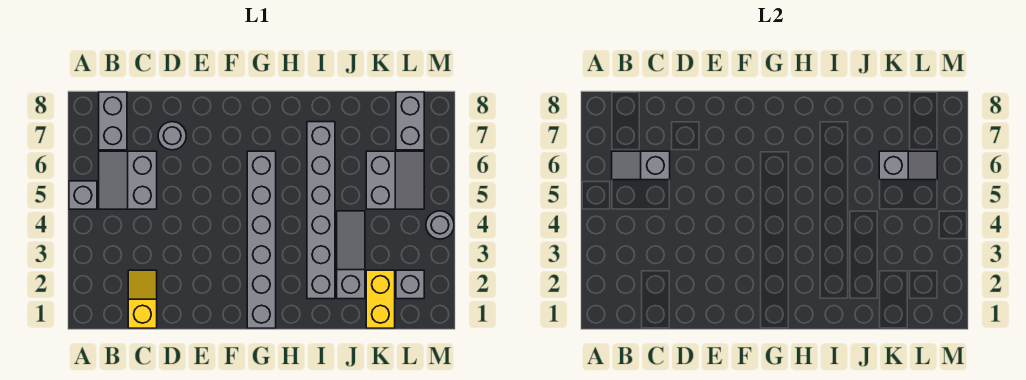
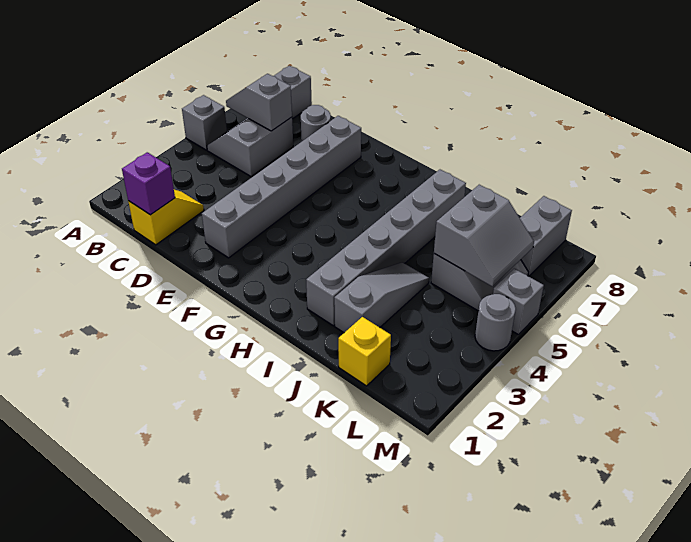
none -> purple 1x1 brick [122,152,175,215]
grey 1x6 brick [247,151,276,328] -> grey 1x6 brick moved to [202,116,361,258]
yellow 1x2 brick [366,270,395,328] -> yellow 1x1 brick [338,317,391,386]
grey 1x2 slope [879,151,937,180] -> grey 2x2 slope [434,185,534,286]
grey 1x1 brick [396,270,424,299] -> grey 1x1 brick moved to [493,269,544,335]

